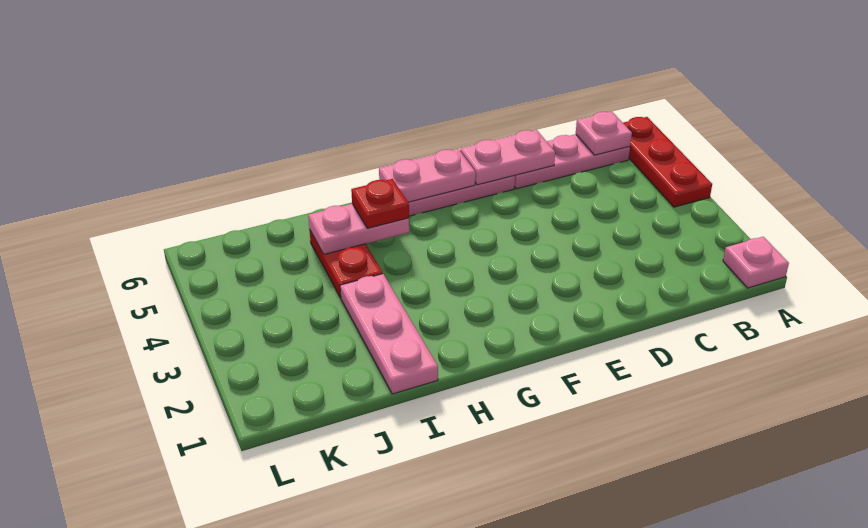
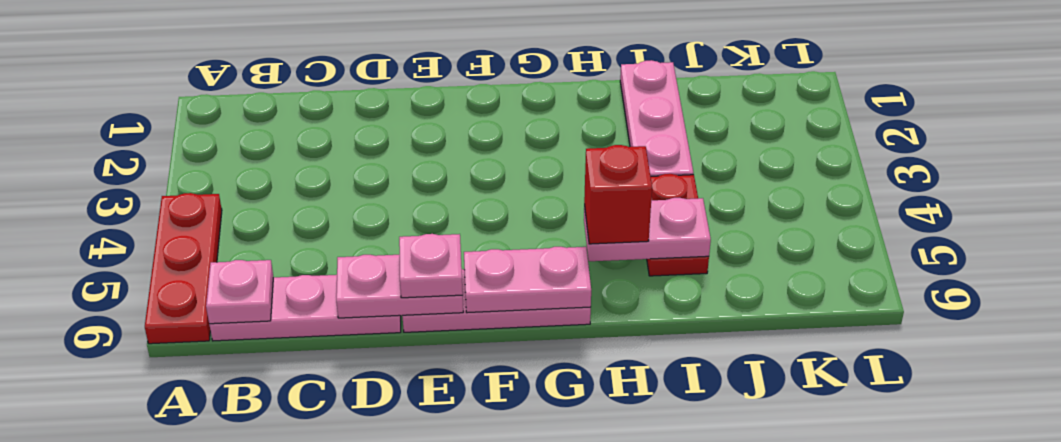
pink 1x1 plate [723,237,789,288] -> pink 1x1 plate moved to [399,234,463,298]
red 1x1 plate [351,179,409,228] -> red 1x1 brick [584,145,652,244]

